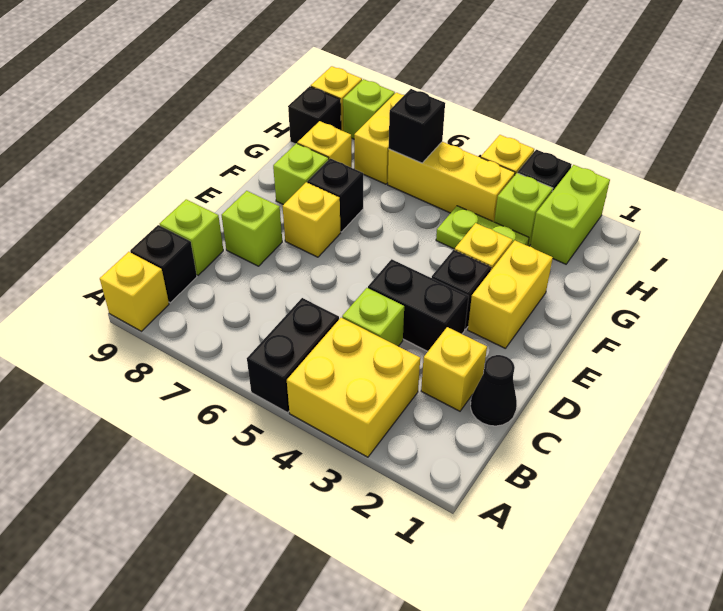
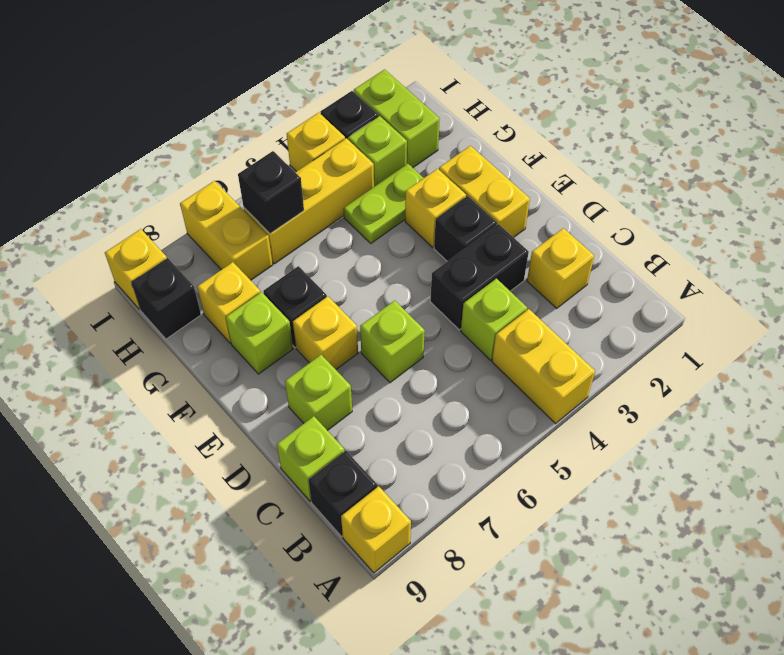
yellow 2x2 brick [287,318,420,457] -> yellow 1x2 brick [492,309,595,423]
black 1x2 brick [247,298,339,413] -> none
black 1x1 cone [471,355,517,426] -> none
lime 1x1 brick [343,79,395,139] -> lime 1x1 brick moved to [360,300,425,383]

